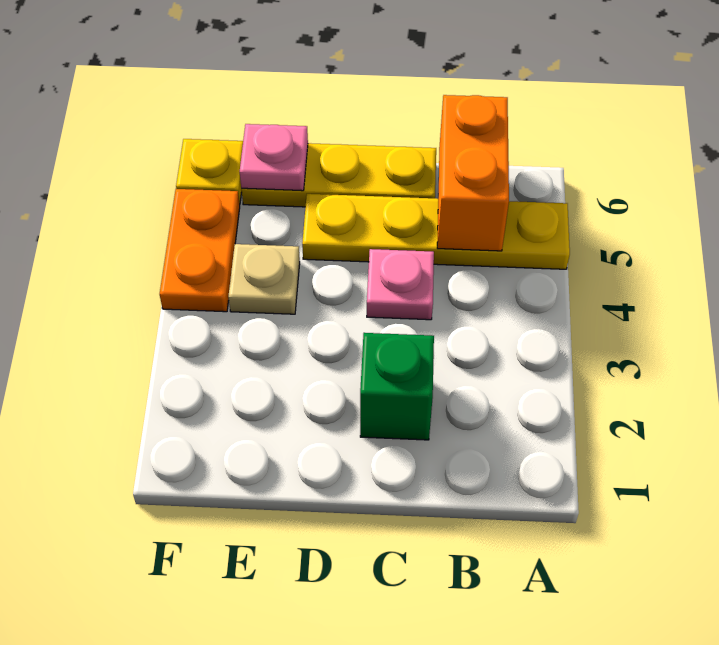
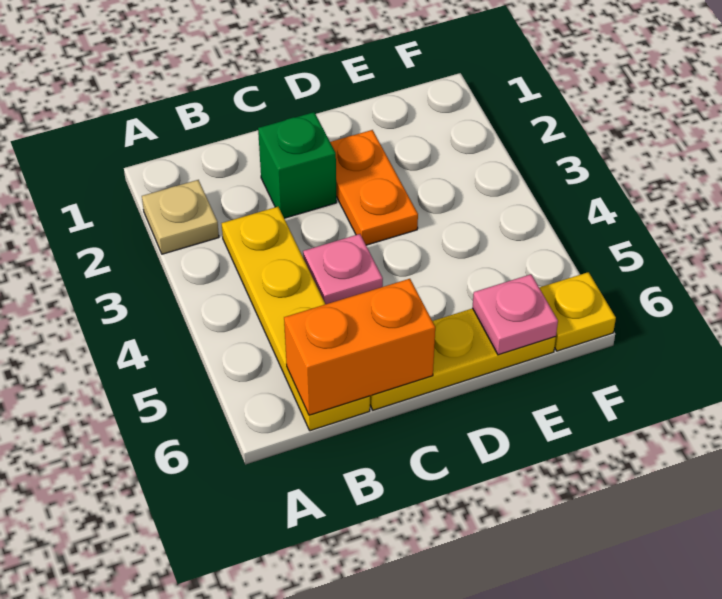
yellow 1x4 plate [302,194,570,269] -> yellow 1x4 plate turned to [221,207,370,431]
orange 1x2 brick [437,95,509,251] -> orange 1x2 brick turned to [284,279,435,415]
tan 1x1 plate [228,244,300,314] -> tan 1x1 plate moved to [142,180,219,254]
orange 1x2 plate [160,189,240,312] -> orange 1x2 plate moved to [330,130,418,245]

